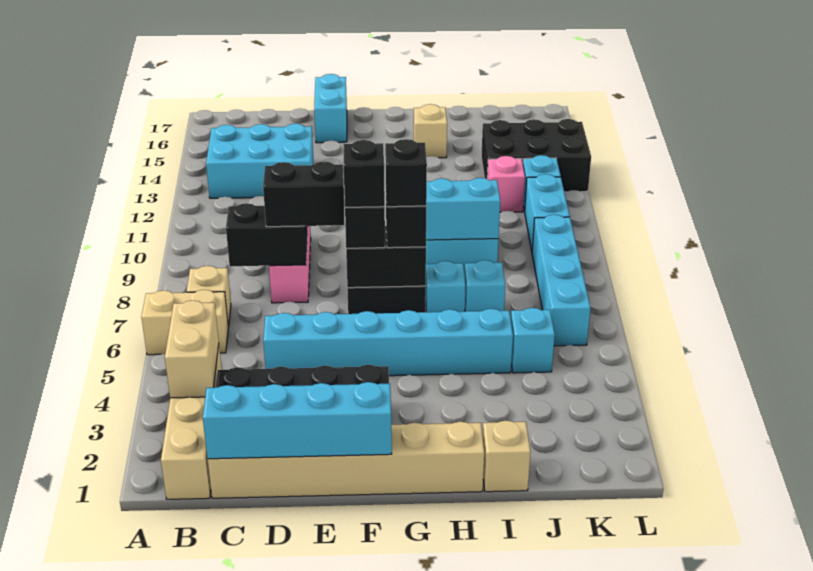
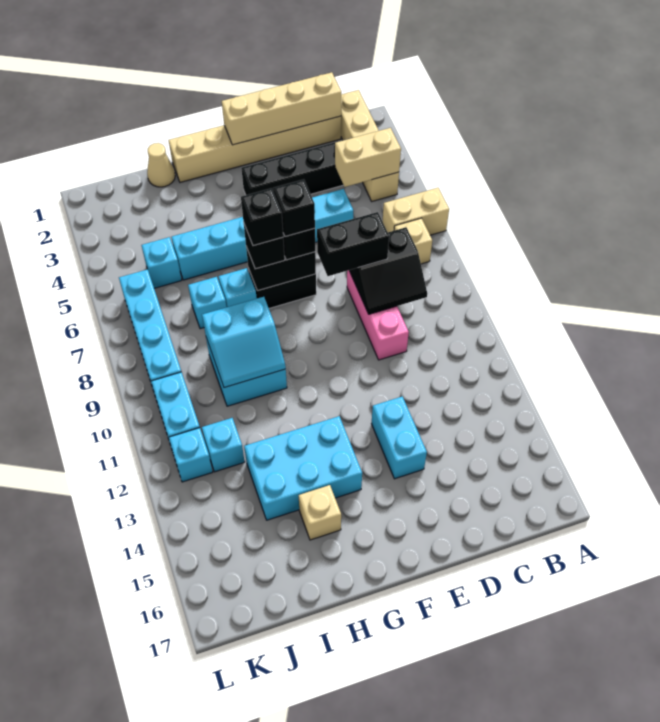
tan 1x2 brick [165,300,219,398] -> tan 1x2 brick turned to [335,128,401,187]
cyan 2x3 brick [206,124,313,198] -> cyan 2x3 brick moved to [244,416,362,520]
cyan 1x4 brick [203,382,392,459] -> tan 1x4 brick [222,72,341,145]
cyan 1x2 brick [314,74,347,143] -> cyan 1x2 brick moved to [371,397,427,479]
tan 1x1 brick [483,420,531,492] -> tan 1x1 cone [147,143,175,187]
pink 1x1 brick [487,156,525,212] -> cyan 1x1 brick [202,418,245,472]
black 2x3 brick [481,119,591,192] -> none

